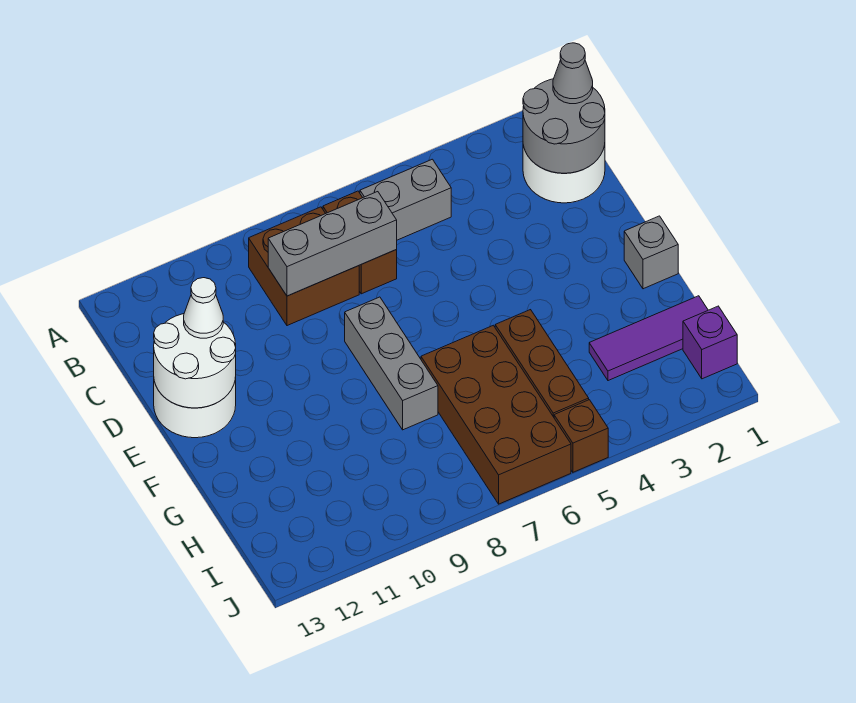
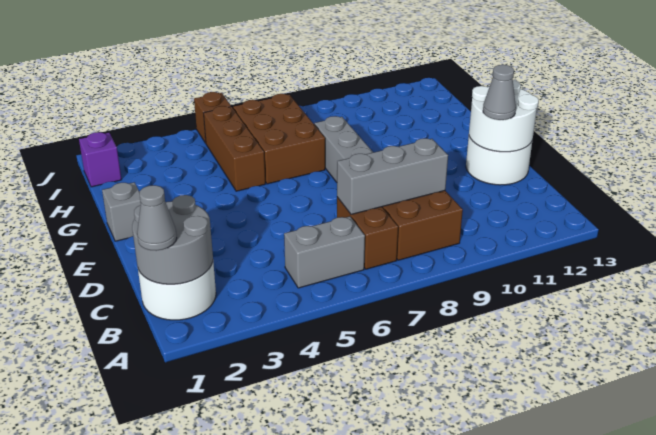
white 1x1 cone [184,278,223,338] -> grey 1x1 cone [483,65,516,120]
brown 2x4 brick [421,325,571,504] -> brown 2x3 brick [233,94,325,184]
purple 1x3 tile [589,296,708,381] -> none

